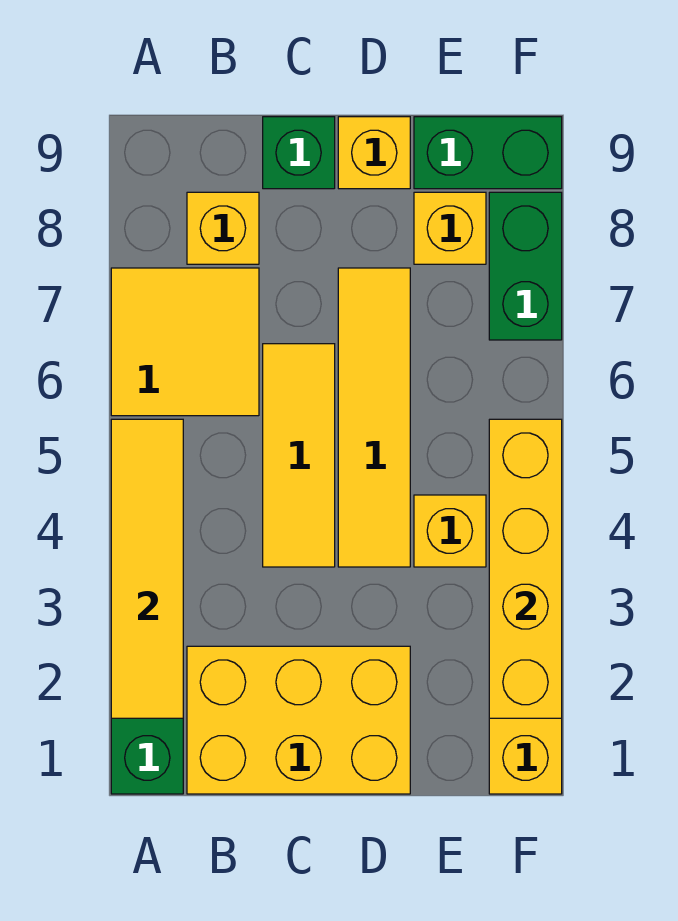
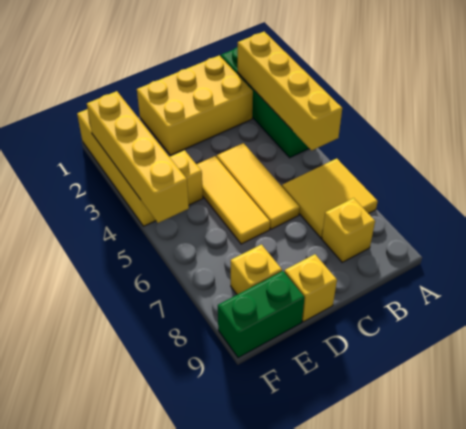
yellow 1x4 tile [111,419,183,718] -> yellow 1x4 brick [238,32,342,151]
green 1x1 brick [263,117,335,189] -> none
yellow 1x4 tile [338,268,410,567] -> yellow 1x3 tile [196,156,270,244]
green 1x2 brick [489,192,562,340] -> none

